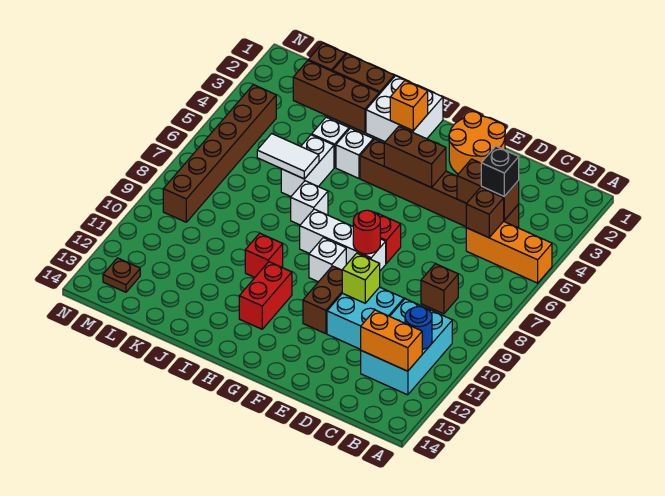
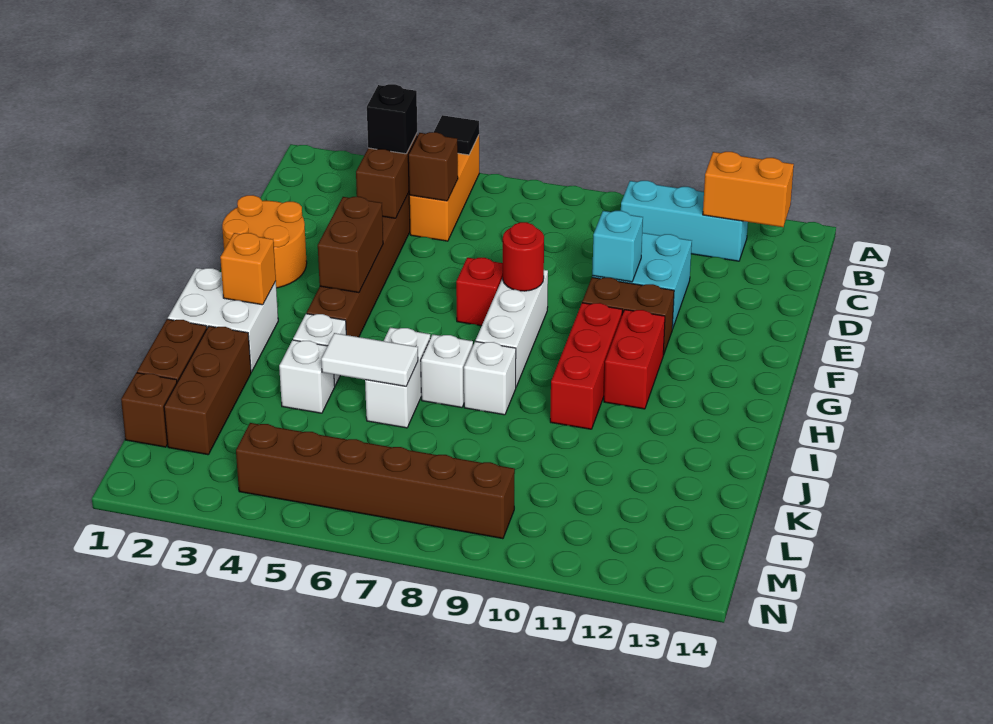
none -> black 1x1 tile [434,115,479,155]
cyan 2x3 brick [361,299,452,395] -> cyan 1x3 brick [621,181,748,261]
blue 1x1 round brick [405,306,432,350] -> none
orange 1x2 brick [361,310,422,371] -> orange 1x2 brick turned to [703,152,794,227]
brown 1x1 brick [421,264,458,314] -> none
lime 1x1 brick [342,253,380,303] -> cyan 1x1 brick [592,210,643,282]
white 1x1 brick [309,238,346,282] -> white 1x1 brick moved to [464,341,516,415]
red 1x2 brick [239,262,292,329] -> red 1x2 brick turned to [604,310,665,409]
red 1x1 brick [245,233,283,277] -> red 1x3 brick [550,303,622,429]
white 1x2 brick [281,135,334,196] -> white 1x2 brick turned to [365,327,430,428]
white 1x2 tile [257,134,319,179] -> white 1x2 tile turned to [321,333,418,386]
brown 1x1 plate [103,258,140,292] -> none

